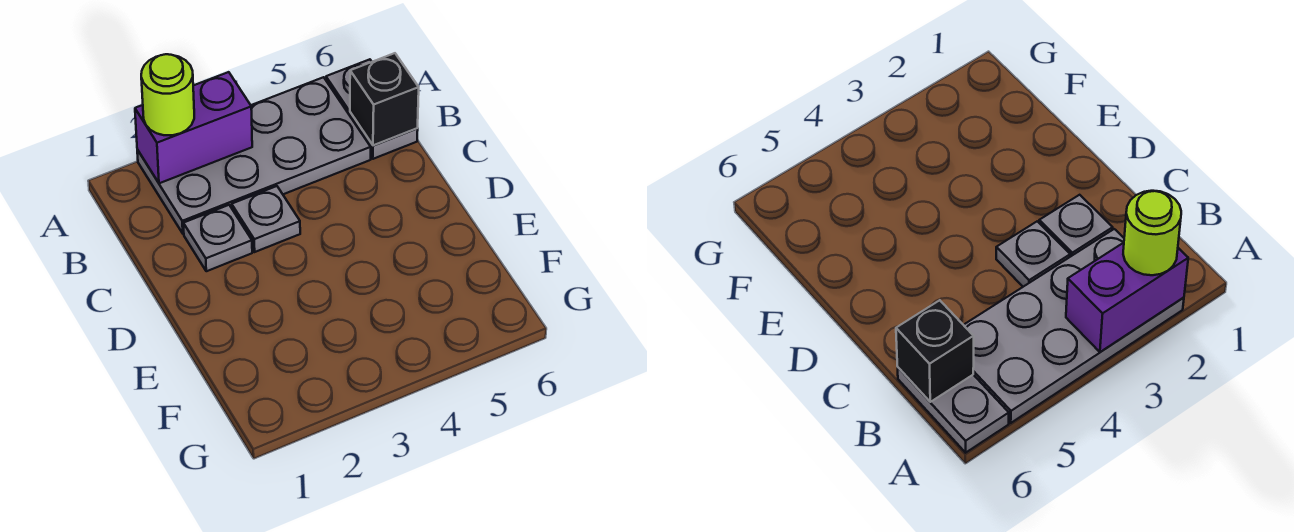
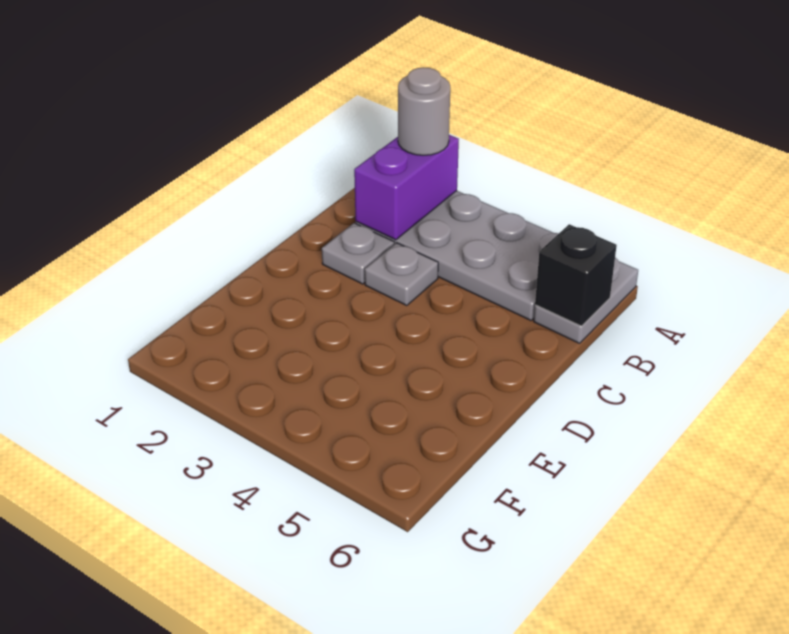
purple 1x2 brick [135,72,252,183] -> purple 1x2 brick turned to [354,135,459,240]
lime 1x1 round brick [141,54,194,135] -> grey 1x1 round brick [398,67,450,155]

